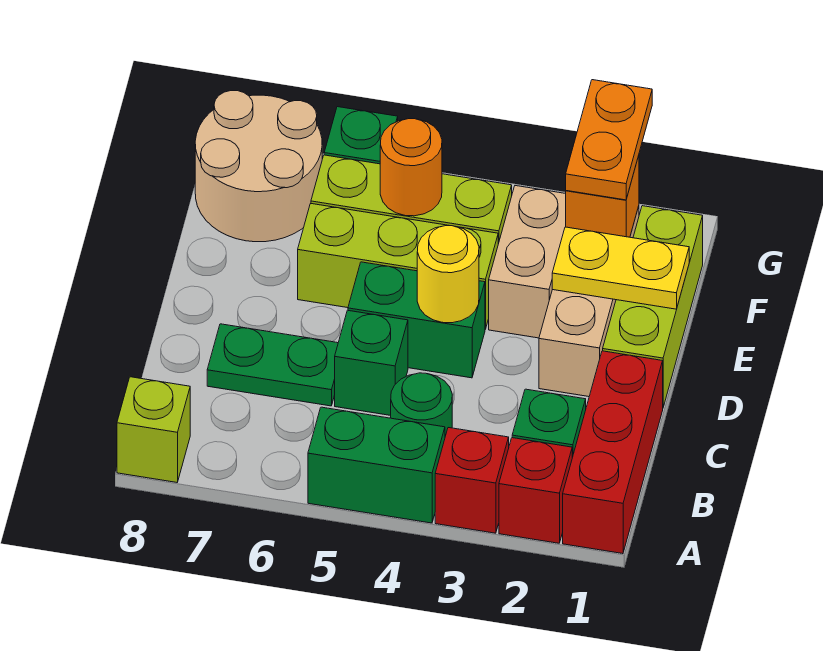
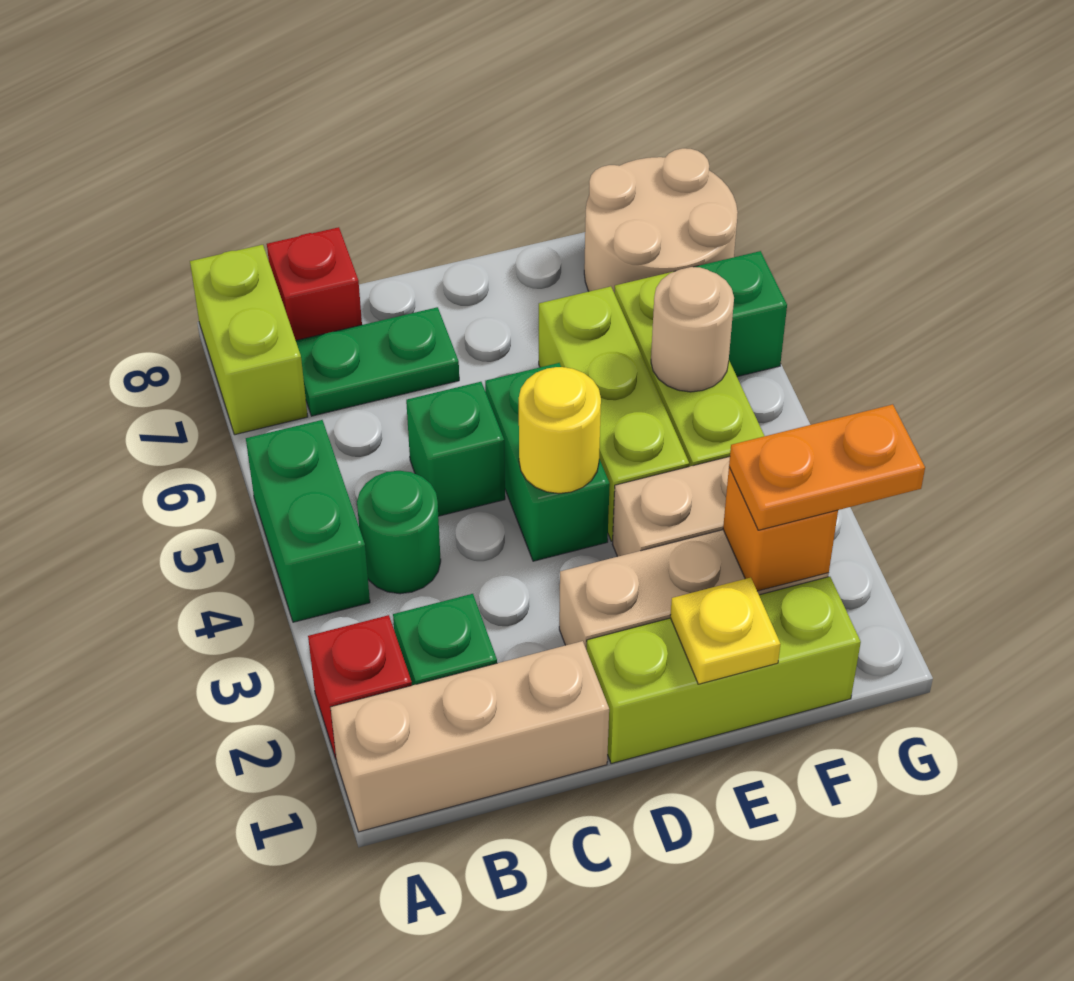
red 1x3 brick [563,351,663,554] -> tan 1x3 brick [331,641,609,832]
red 1x1 brick [435,428,509,533] -> red 1x1 brick moved to [267,227,362,340]
lime 1x1 brick [117,377,190,482] -> lime 1x2 brick [190,245,308,435]
green 1x2 plate [207,324,338,406] -> green 1x2 plate turned to [296,307,459,416]
yellow 1x2 plate [552,227,689,309] -> yellow 1x1 plate [670,578,781,684]
orange 1x1 round brick [380,119,442,216] -> tan 1x1 round brick [651,267,734,392]

